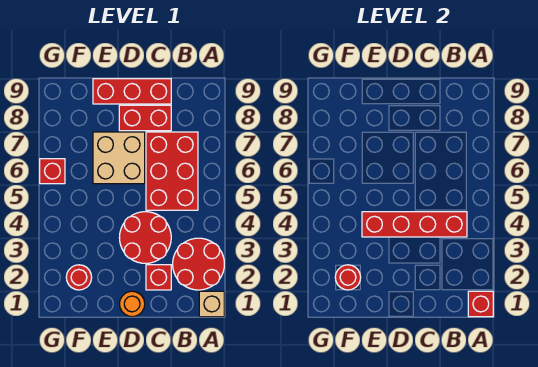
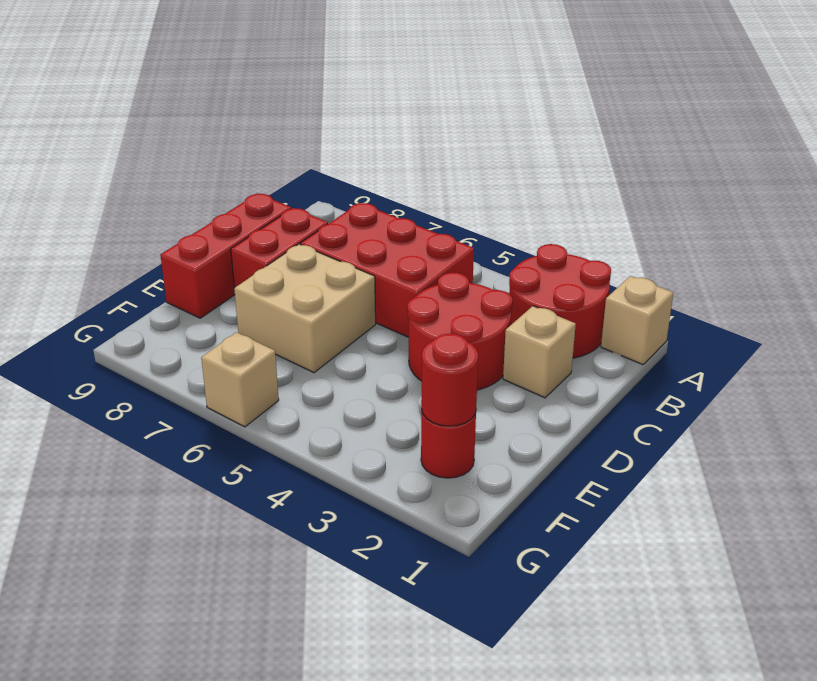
red 1x1 brick [468,291,493,317] -> none
red 1x4 brick [362,212,467,237] -> none
red 1x1 brick [146,265,171,290] -> tan 1x1 brick [503,306,576,398]
orange 1x1 round brick [120,291,145,317] -> none
red 1x1 brick [40,159,65,184] -> tan 1x1 brick [201,332,279,427]

